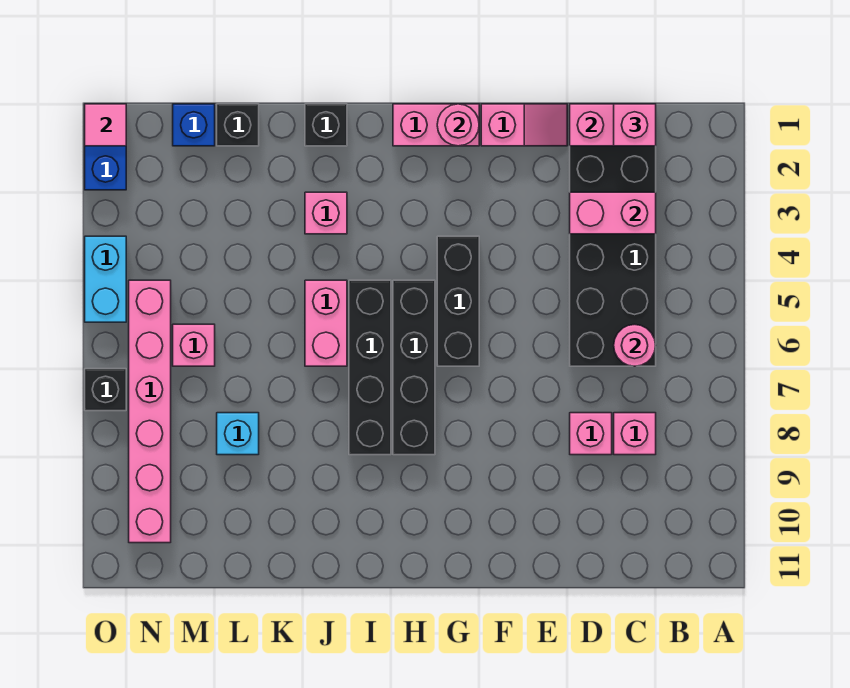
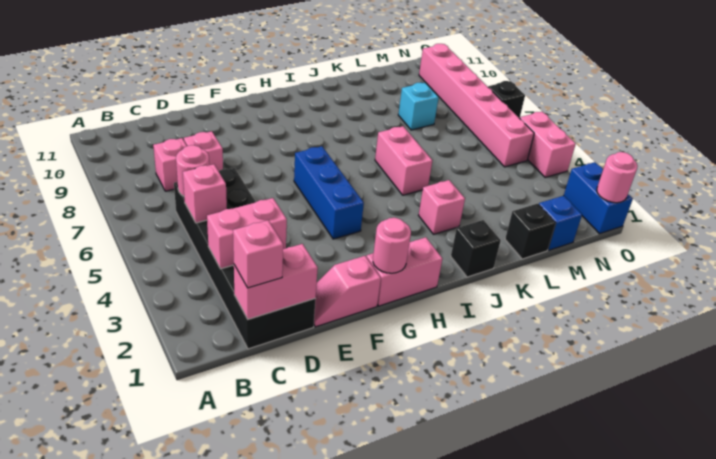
black 1x3 brick [437,236,479,366] -> blue 1x3 brick [294,146,364,239]
black 1x4 brick [393,280,435,455] -> none
black 1x4 brick [349,280,391,455] -> none
pink 1x1 brick [173,324,215,366] -> pink 1x1 brick moved to [183,164,227,223]
pink 1x1 tile [85,104,126,146] -> pink 1x1 round brick [597,152,638,203]
cyan 1x2 brick [85,236,126,322] -> pink 1x2 brick [520,112,576,178]

